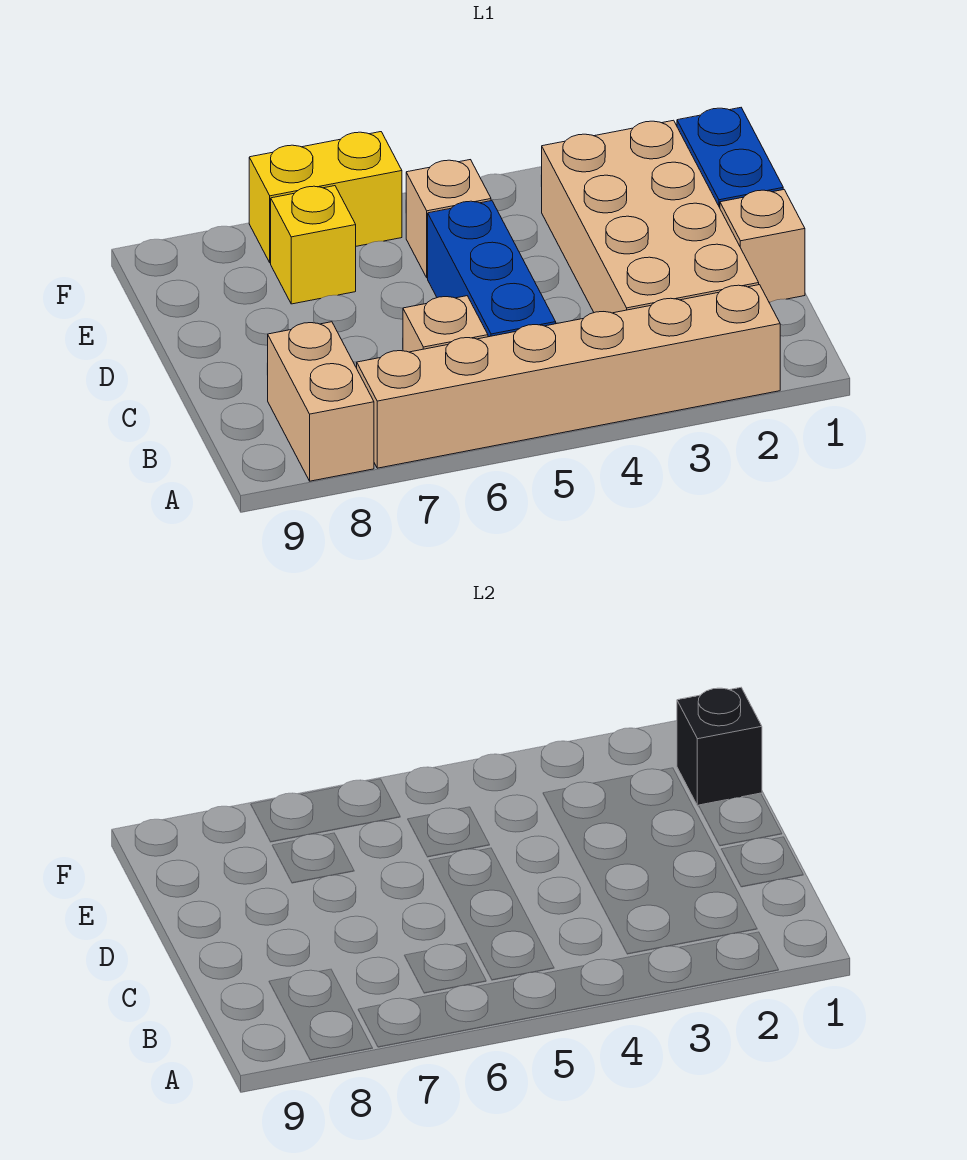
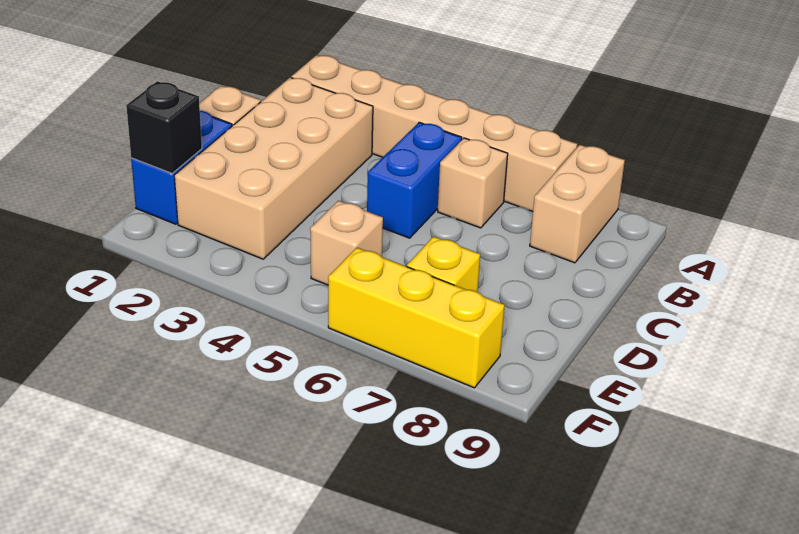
blue 1x3 brick [428,201,556,337] -> blue 1x2 brick [367,122,462,238]
yellow 1x2 brick [249,132,402,263] -> yellow 1x3 brick [328,248,505,388]

